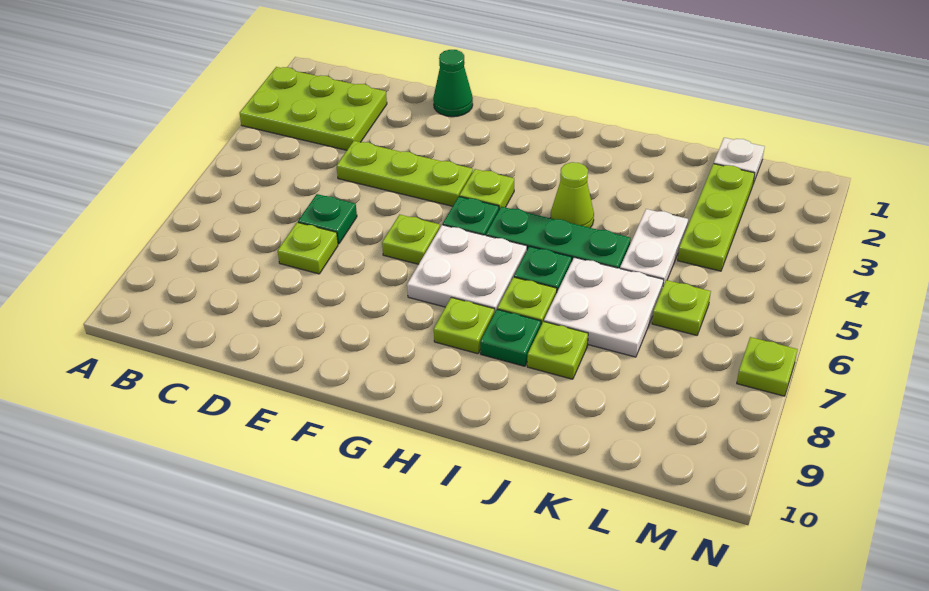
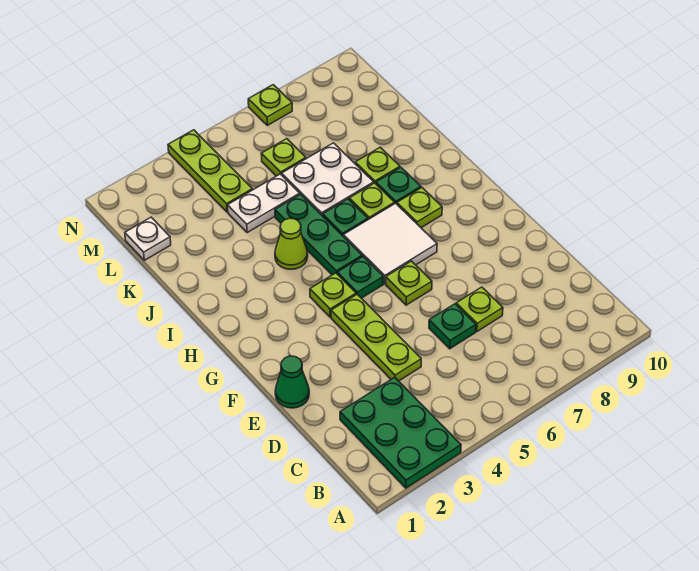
lime 2x3 plate [240,67,387,150] -> green 2x3 plate [340,377,461,488]
white 2x2 plate [407,225,527,313] -> white 2x2 tile [343,203,437,284]
lime 1x3 plate [678,164,755,271] -> lime 1x3 plate turned to [168,130,252,212]

